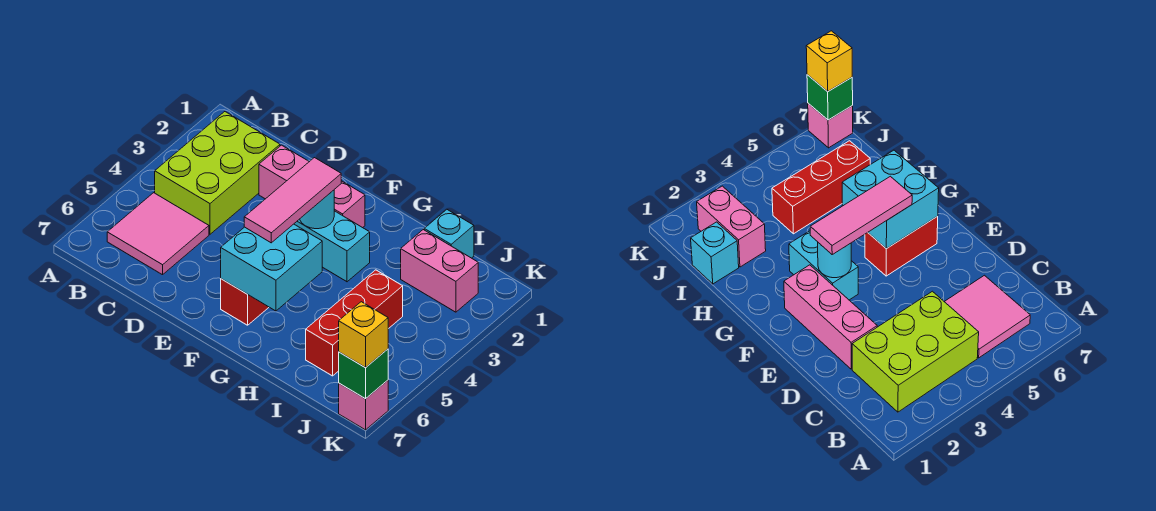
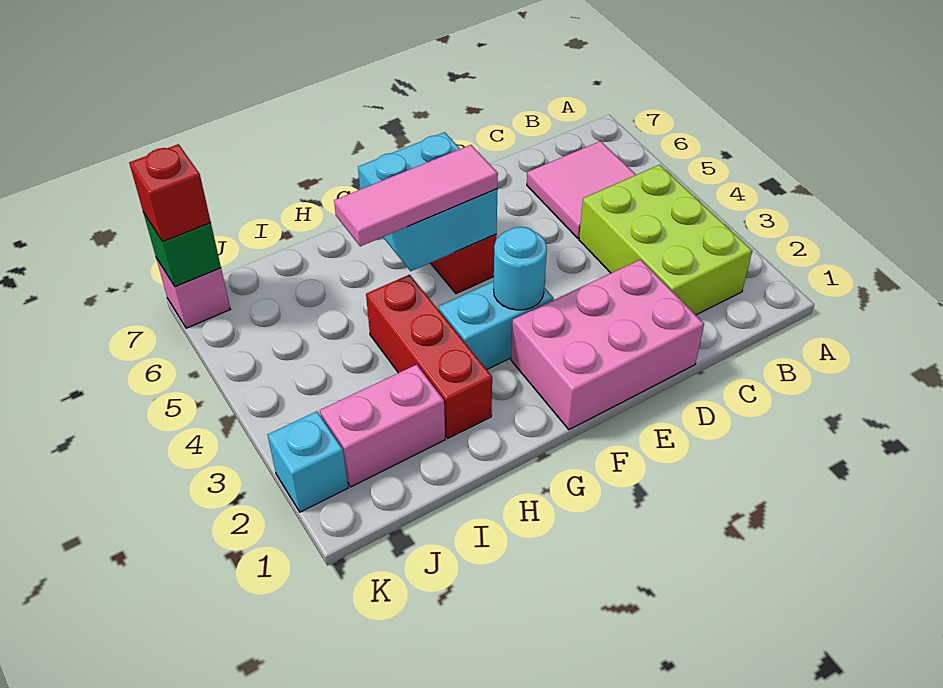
pink 1x3 brick [259,145,365,228] -> pink 2x3 brick [511,260,704,430]
pink 1x3 tile [244,158,341,243] -> pink 1x3 tile turned to [334,145,498,246]
cyan 1x1 brick [424,210,474,258] -> cyan 1x1 brick moved to [268,411,348,512]
red 1x3 brick [306,270,403,376] -> red 1x3 brick moved to [366,275,492,439]
yellow 1x1 brick [339,302,388,368] -> red 1x1 brick [129,144,211,242]

